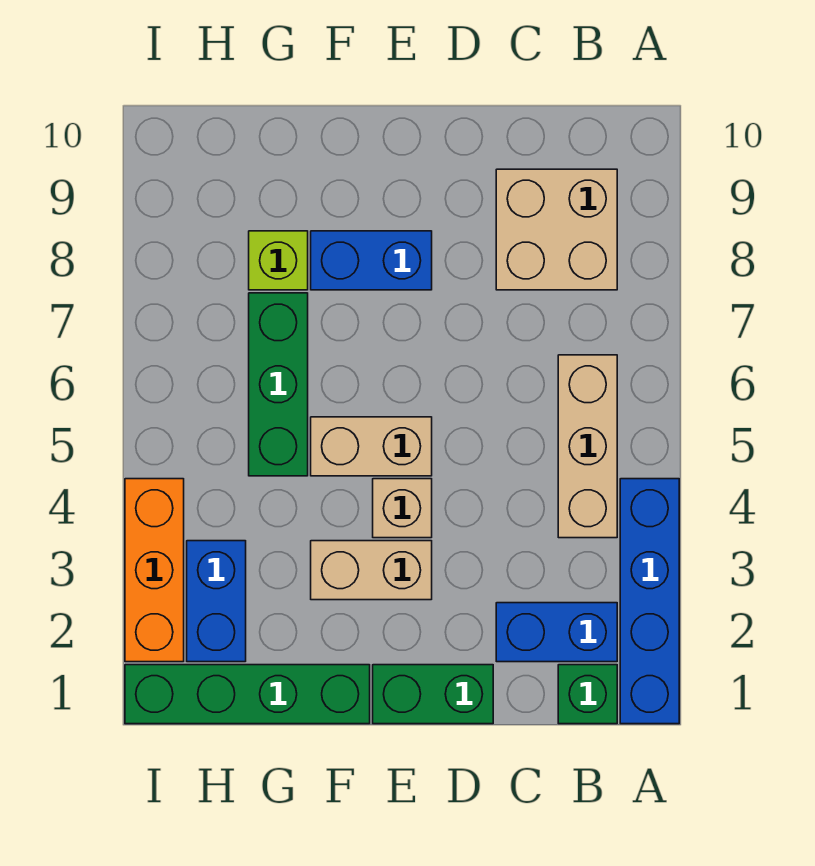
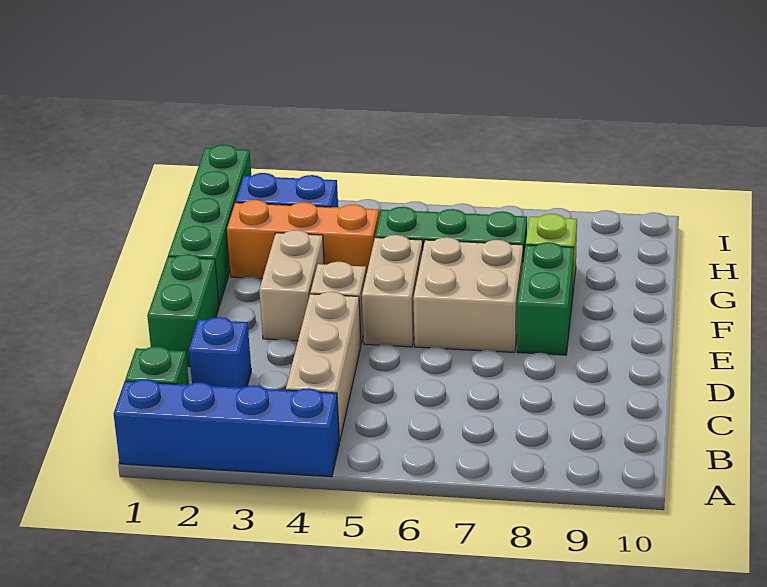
blue 1x2 brick [496,603,617,662] -> blue 1x1 brick [189,317,251,388]
tan 1x3 brick [558,355,617,538] -> tan 1x3 brick turned to [286,292,361,442]
tan 2x2 brick [496,169,617,290] -> tan 2x2 brick moved to [413,237,523,352]
blue 1x2 brick [311,231,432,290] -> green 1x2 brick [517,242,574,355]
orange 1x3 brick [125,479,184,662] -> orange 1x3 brick moved to [227,200,379,279]

